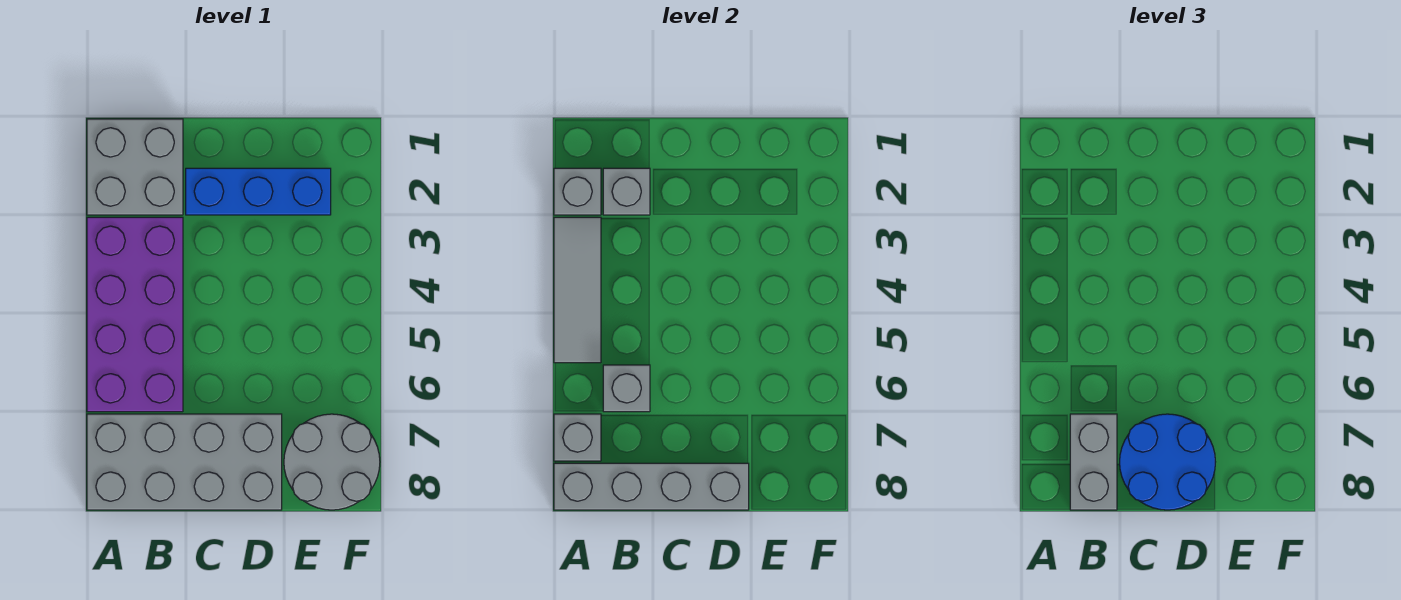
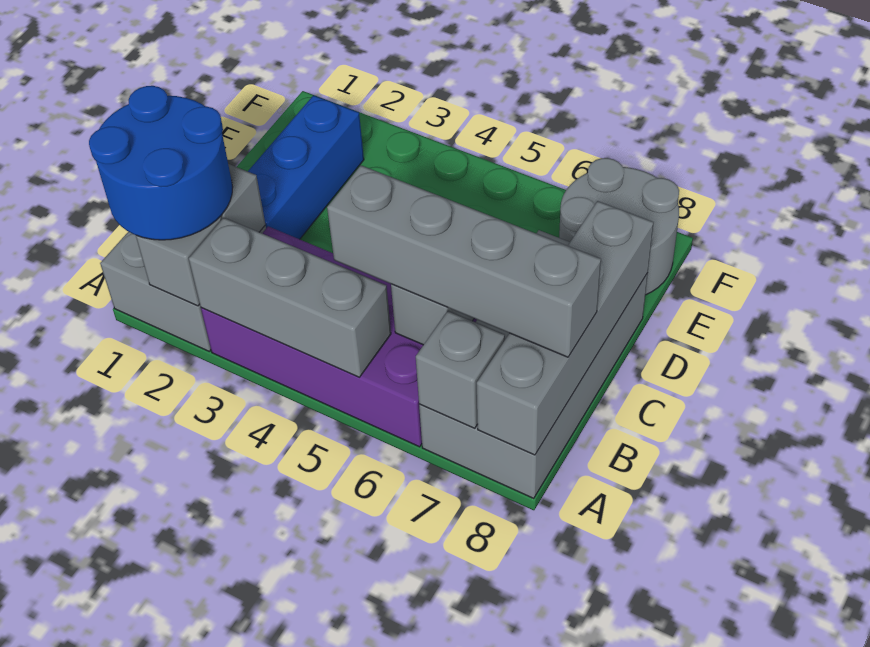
grey 1x3 tile [554,217,601,363] -> grey 1x3 brick [189,218,391,377]
grey 1x2 brick [1070,414,1117,510] -> grey 1x4 brick [327,166,601,357]
blue 2x2 round brick [1120,414,1215,510] -> blue 2x2 round brick moved to [89,86,233,240]

